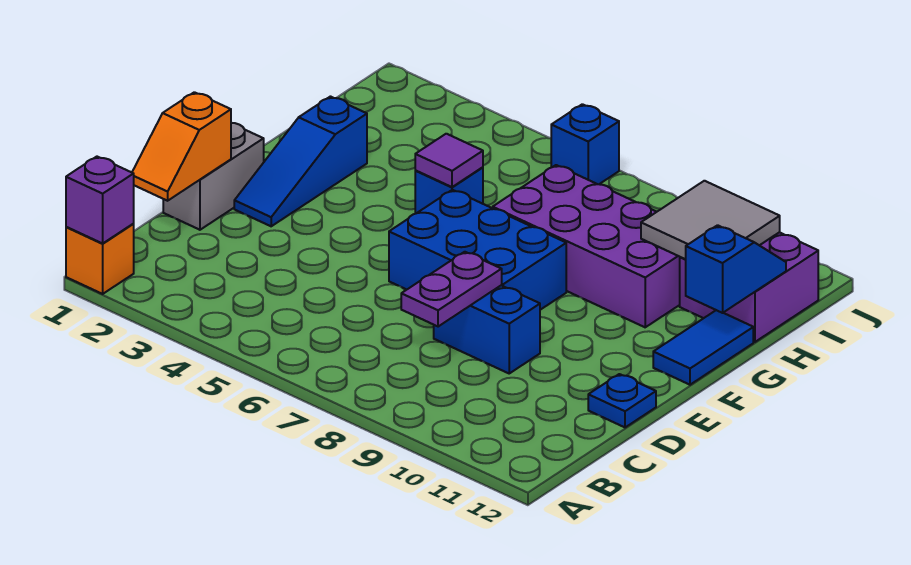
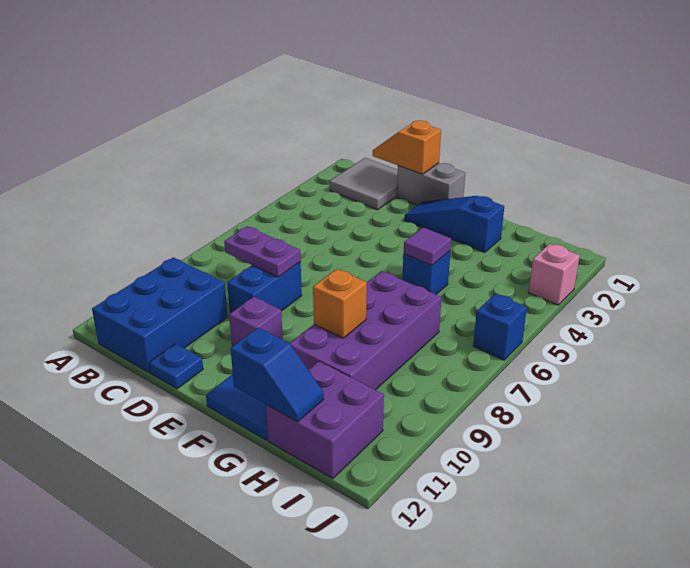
orange 1x1 brick [66,224,134,294] -> orange 1x1 brick moved to [313,269,367,338]
purple 1x1 brick [66,157,134,243] -> purple 1x1 brick moved to [229,297,283,346]
blue 2x3 brick [389,190,566,310] -> blue 2x3 brick moved to [92,257,228,373]
grey 2x2 tile [641,181,780,259] -> grey 2x2 tile moved to [330,158,398,210]
none -> pink 1x1 brick [529,244,580,305]

